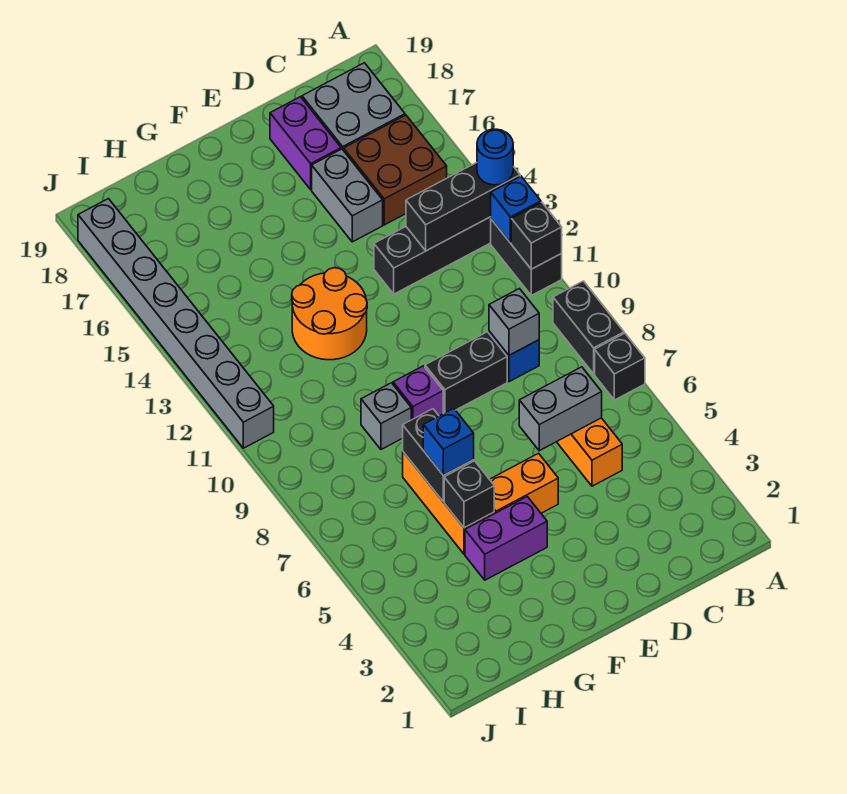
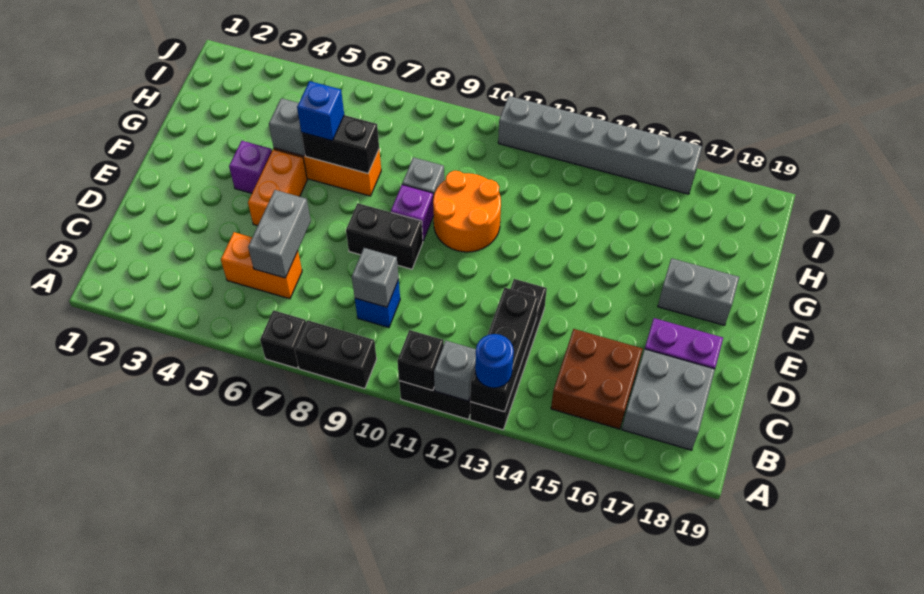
blue 1x1 brick [491,176,541,243] -> grey 1x1 brick [434,341,476,401]
black 1x2 brick [425,332,507,414] -> black 1x2 brick turned to [346,203,423,269]
grey 1x2 brick [312,149,383,242] -> grey 1x2 brick moved to [658,258,739,325]
purple 1x2 brick [465,497,547,580] -> purple 1x1 brick [229,141,272,193]
orange 2x2 round brick [292,268,367,360] -> orange 2x2 round brick moved to [433,171,501,252]
black 1x1 brick [444,461,494,528] -> grey 1x1 brick [269,98,305,156]
grey 1x8 brick [78,199,274,448] -> grey 1x6 brick [498,96,702,194]

